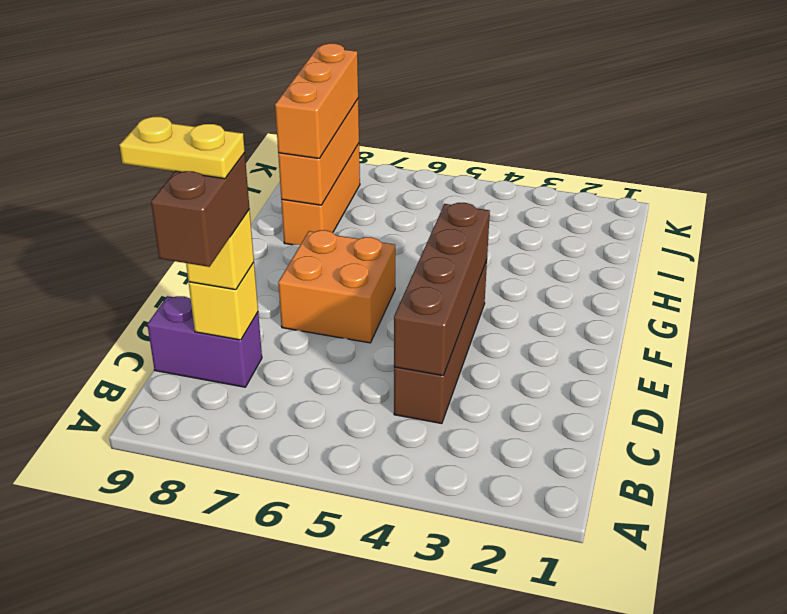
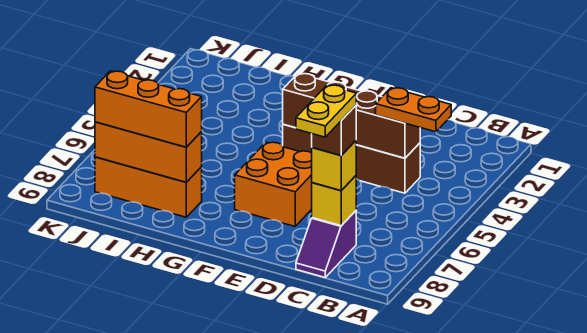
none -> orange 1x2 plate [376,88,451,132]
brown 1x2 brick [151,153,249,267] -> brown 1x1 brick [312,106,356,155]
purple 1x2 brick [147,296,262,387] -> purple 1x2 slope [296,211,356,277]

